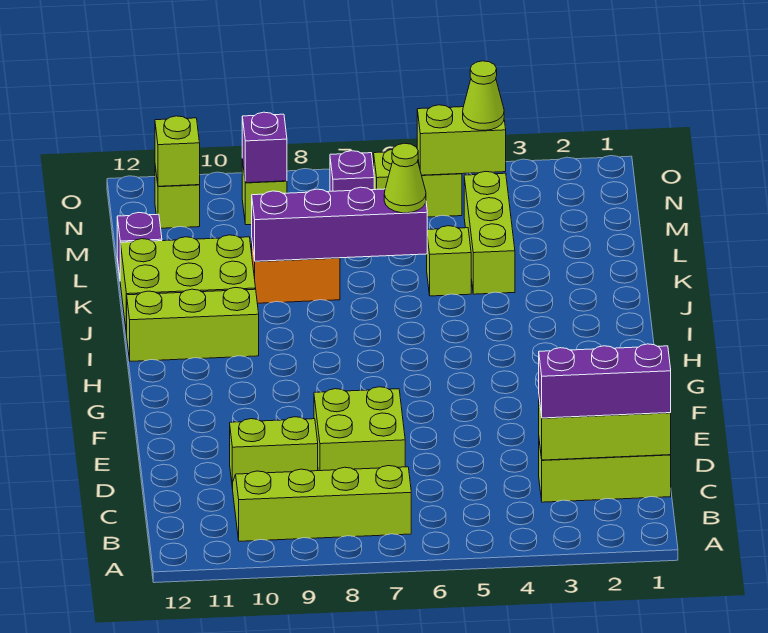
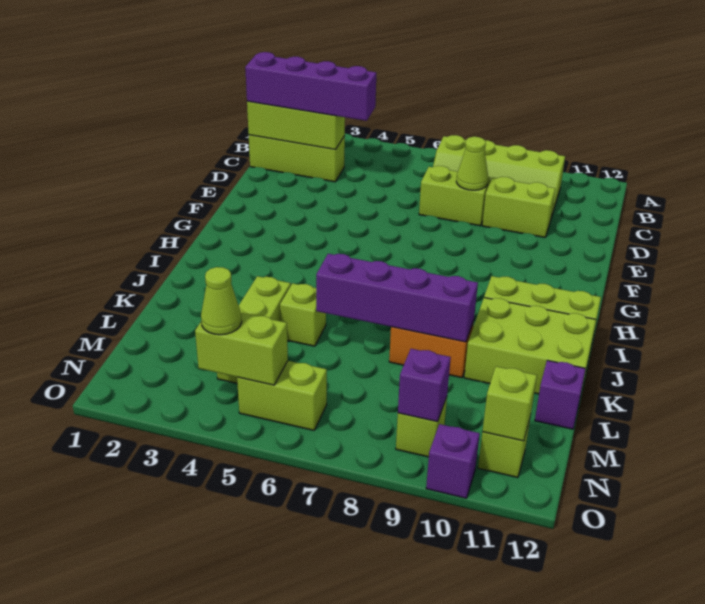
purple 1x3 brick [539,344,671,418] -> purple 1x4 brick [245,52,376,121]
lime 2x2 brick [314,387,405,471] -> lime 1x2 brick [419,166,490,226]
lime 1x1 cone [384,143,426,213] -> lime 1x1 cone moved to [456,137,488,190]
purple 1x1 brick [330,151,374,191] -> purple 1x1 brick moved to [426,424,480,498]

